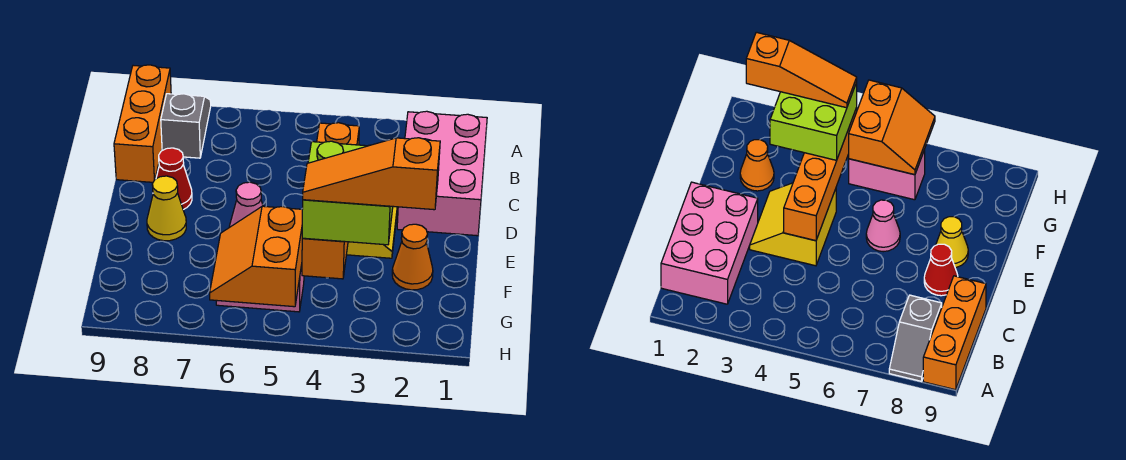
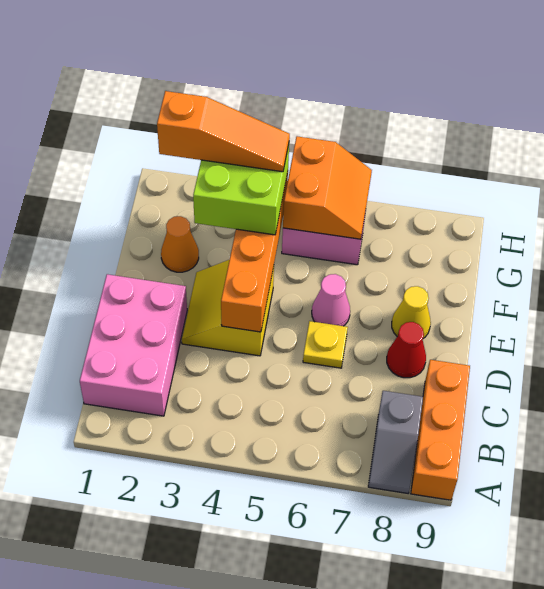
none -> yellow 1x1 plate [303,321,348,368]

